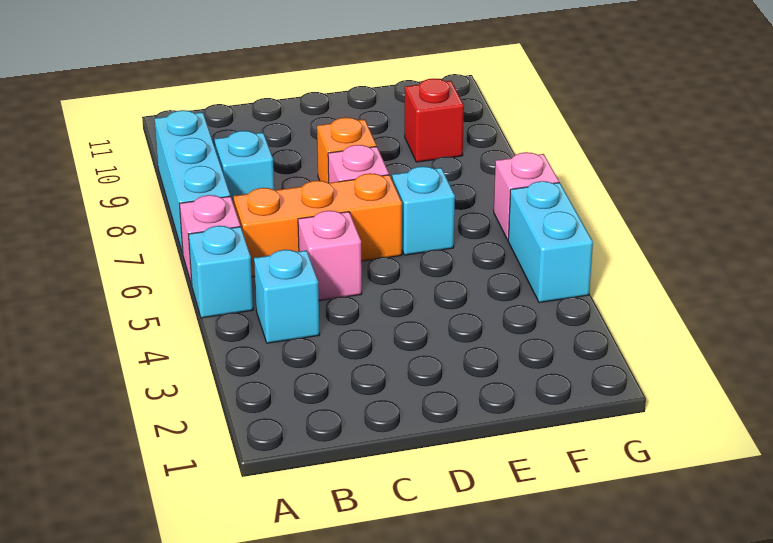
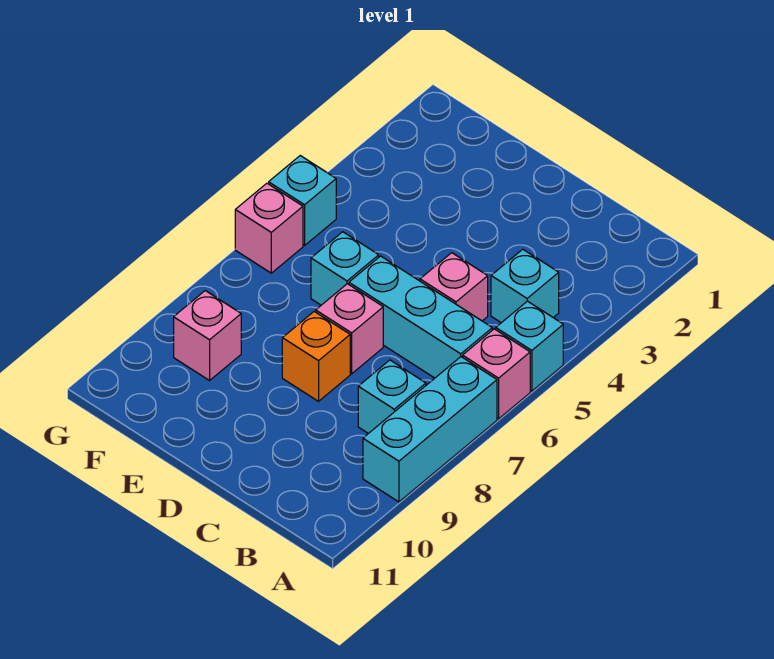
orange 1x3 brick [233,173,402,277] -> cyan 1x3 brick [349,256,492,378]
red 1x1 brick [405,79,464,162] -> pink 1x1 brick [174,291,241,380]
cyan 1x2 brick [508,181,593,303] -> cyan 1x1 brick [269,156,336,245]

